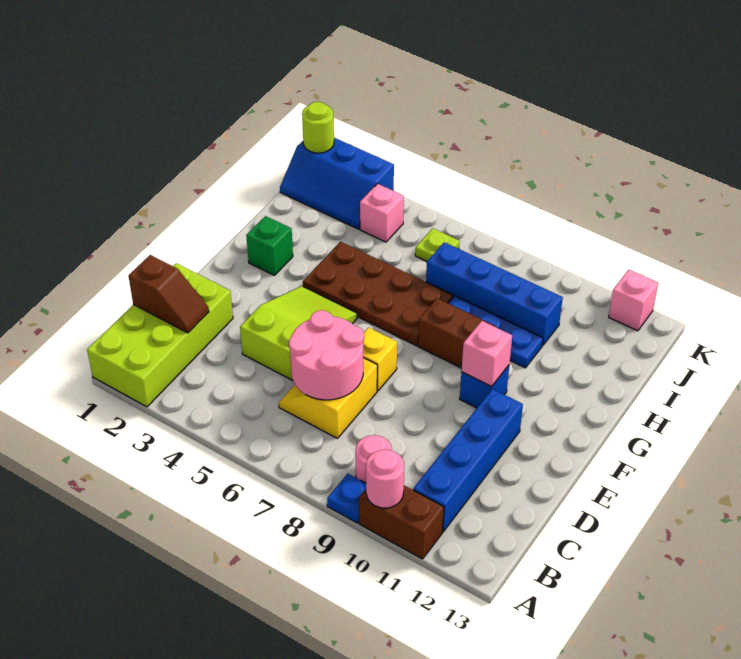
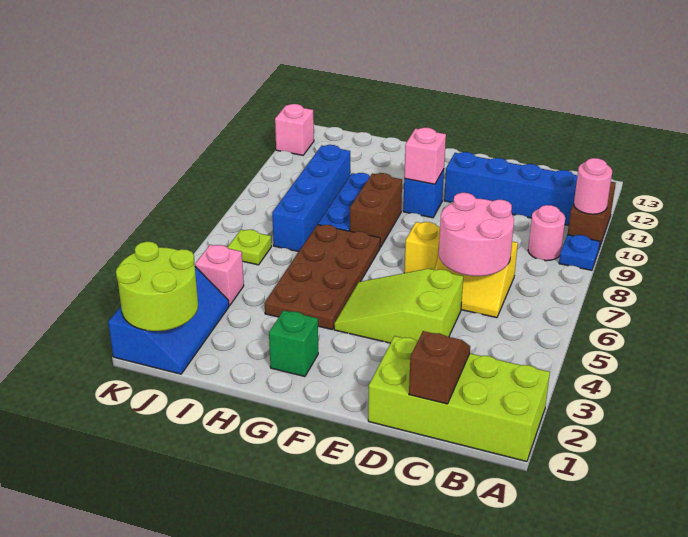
lime 1x1 round brick [302,102,334,153] -> lime 2x2 round brick [116,242,198,331]

